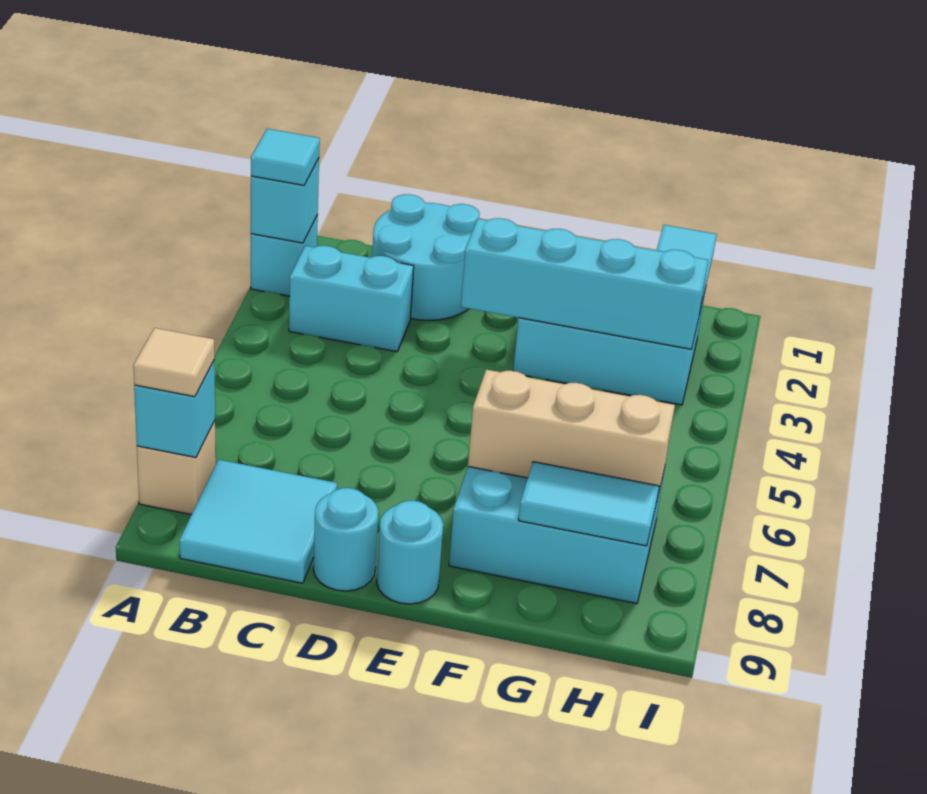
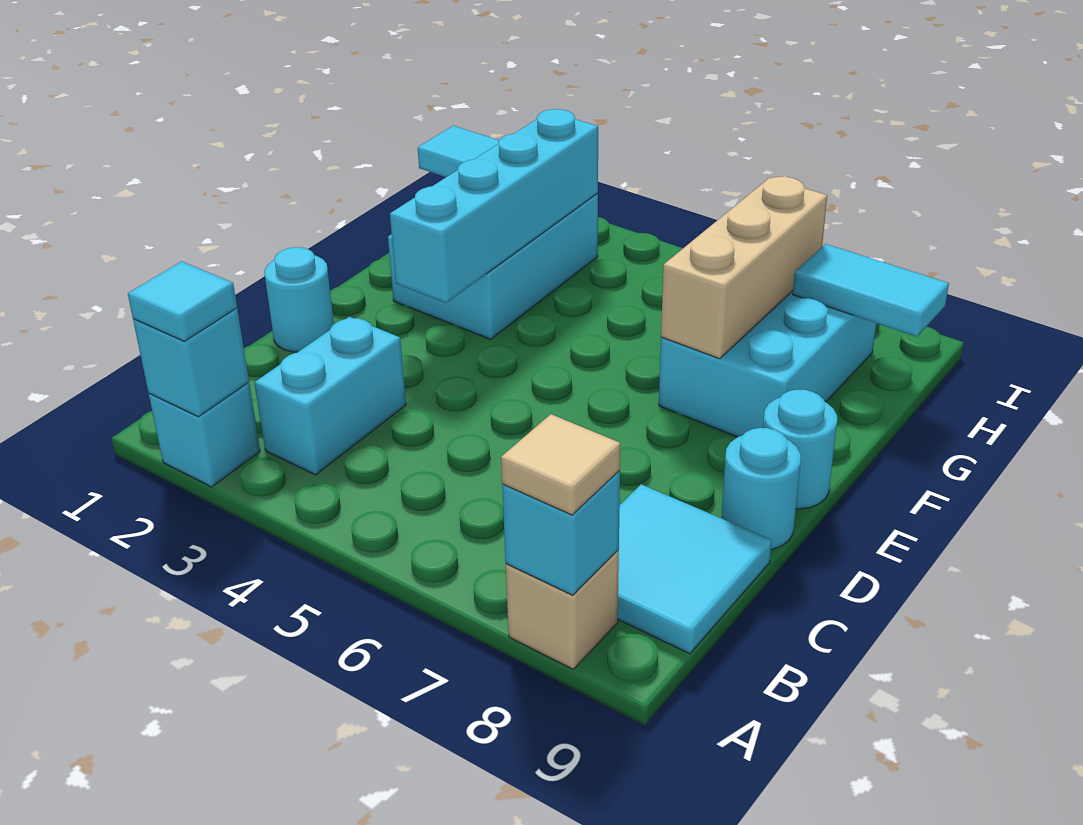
cyan 2x2 round brick [372,194,480,320] -> cyan 1x1 round brick [264,247,334,352]
cyan 1x2 tile [519,462,659,546] -> cyan 1x2 tile turned to [793,244,949,337]

